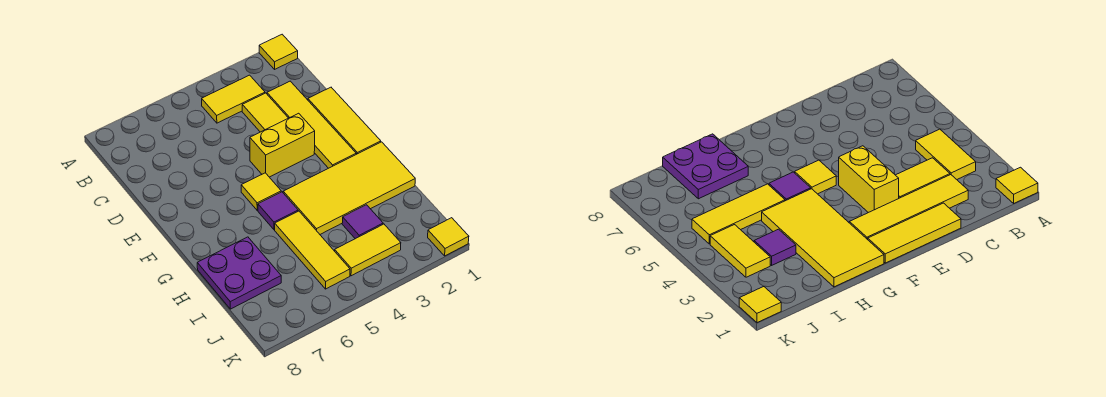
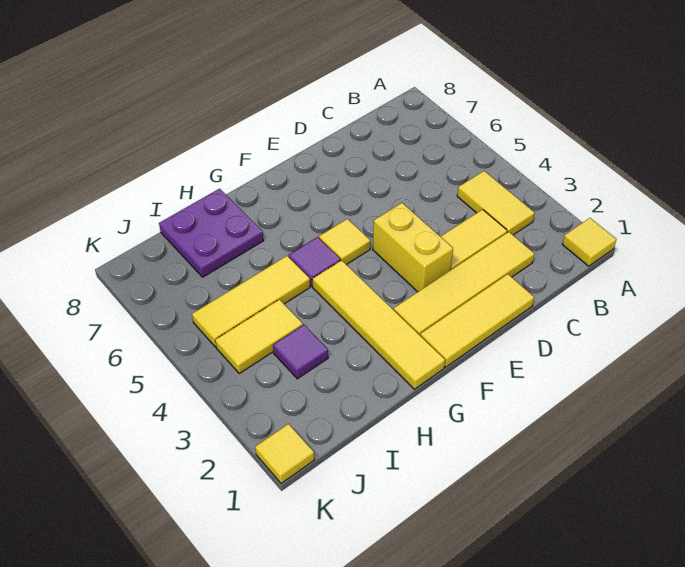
yellow 2x4 tile [283,142,415,234] -> yellow 1x4 tile [312,260,445,389]
yellow 1x2 tile [335,224,401,276] -> yellow 1x2 tile turned to [215,299,303,373]

